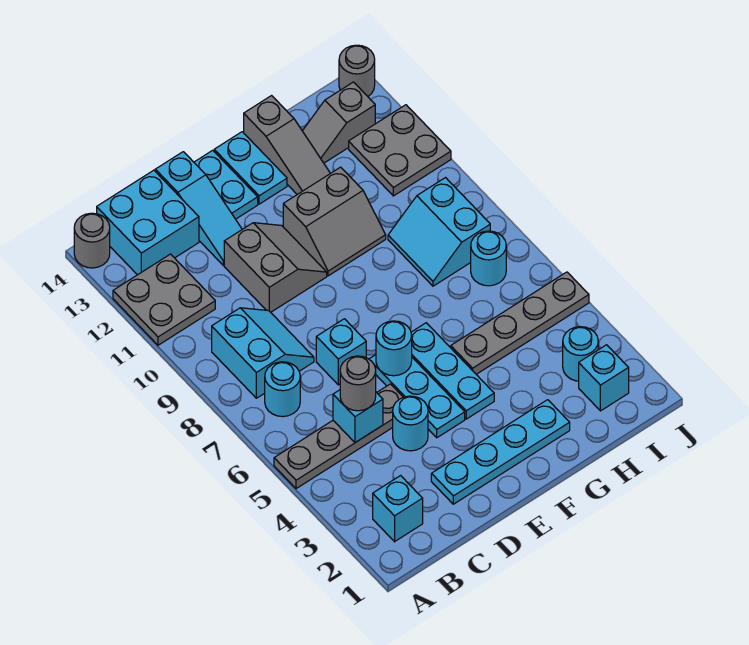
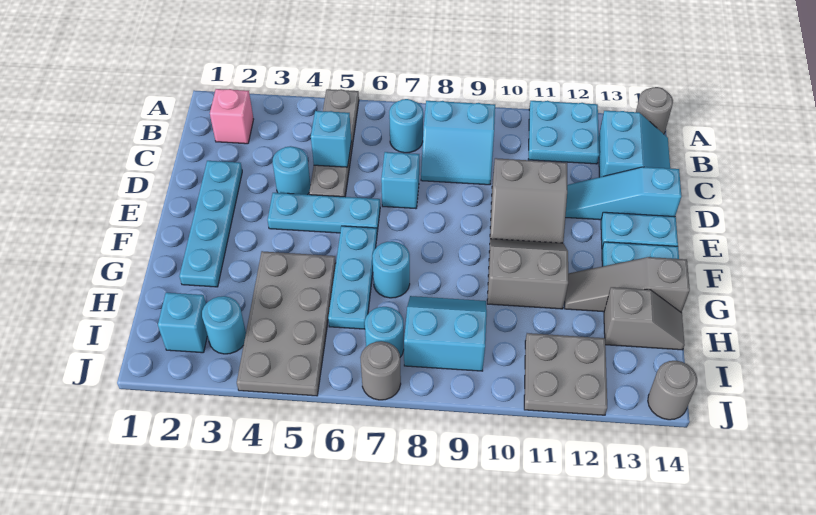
grey 2x2 plate [113,254,215,345] -> cyan 2x2 plate [528,101,599,164]
cyan 1x1 brick [373,476,423,542] -> pink 1x1 brick [210,89,254,144]
cyan 2x2 brick [97,170,199,275] -> cyan 2x2 slope [599,111,670,177]
grey 1x1 round brick [340,356,376,411] -> grey 1x1 round brick moved to [360,341,401,400]
cyan 1x1 round brick [376,321,412,376] -> cyan 1x1 round brick moved to [372,241,410,298]
cyan 1x3 plate [411,323,494,419] -> cyan 1x3 plate turned to [328,226,377,329]
grey 2x2 slope [283,167,386,276] -> grey 2x2 slope turned to [487,239,568,309]
grey 1x4 plate [451,272,589,374] -> grey 2x4 plate [237,251,336,396]
grey 1x2 slope [303,82,375,163] -> grey 1x2 slope turned to [604,287,685,350]

